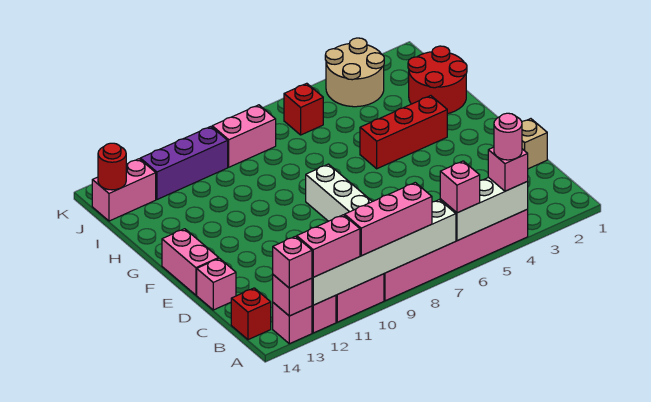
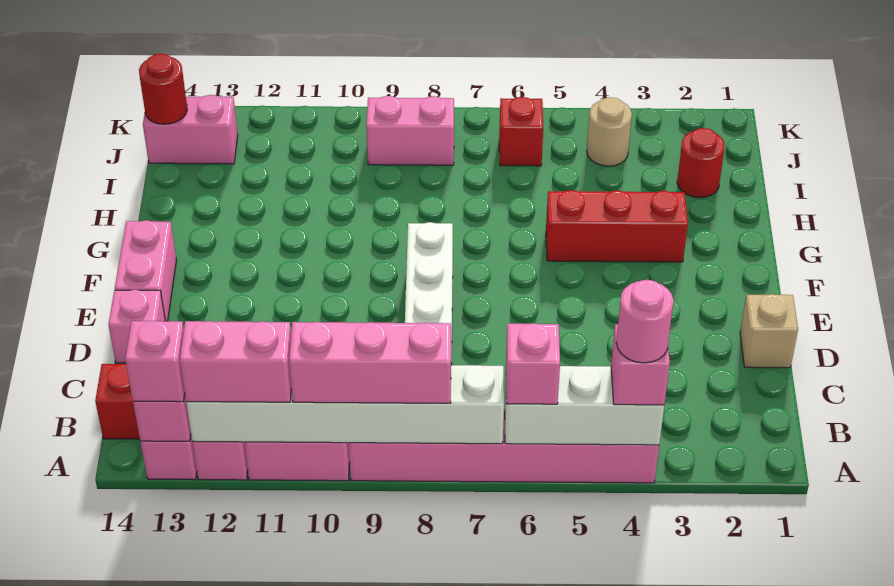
red 2x2 round brick [408,46,467,114] -> red 1x1 round brick [677,128,725,198]
tan 2x2 round brick [325,38,384,107] -> tan 1x1 round brick [587,97,632,166]
purple 1x3 brick [140,127,228,199] -> none

